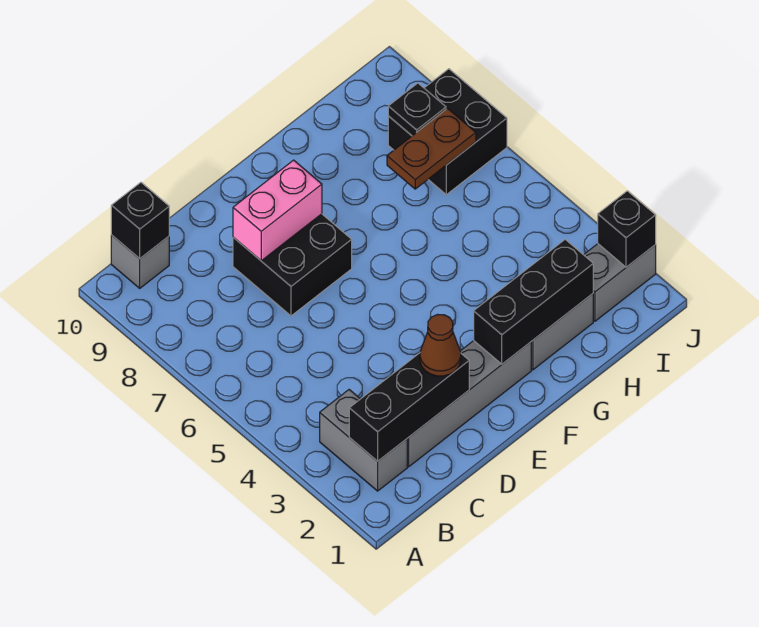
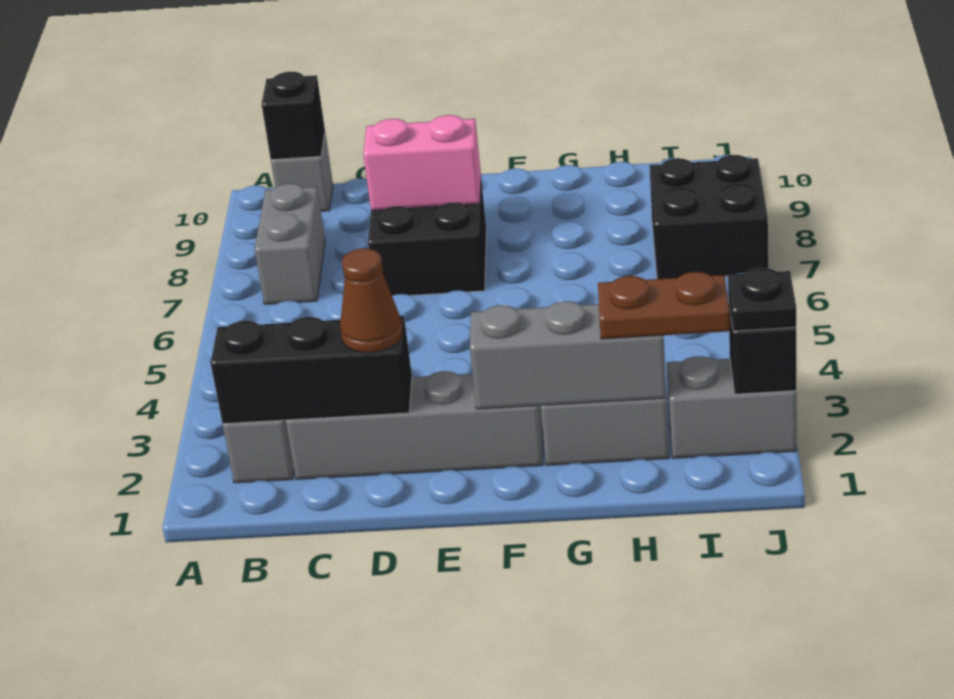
none -> grey 1x2 brick [255,184,325,304]
black 1x3 brick [474,239,593,364] -> grey 1x3 brick [470,301,666,409]
brown 1x2 plate [387,108,476,189] -> brown 1x2 plate moved to [598,272,730,339]
black 1x1 plate [388,83,446,136] -> black 1x1 plate moved to [728,268,796,331]

